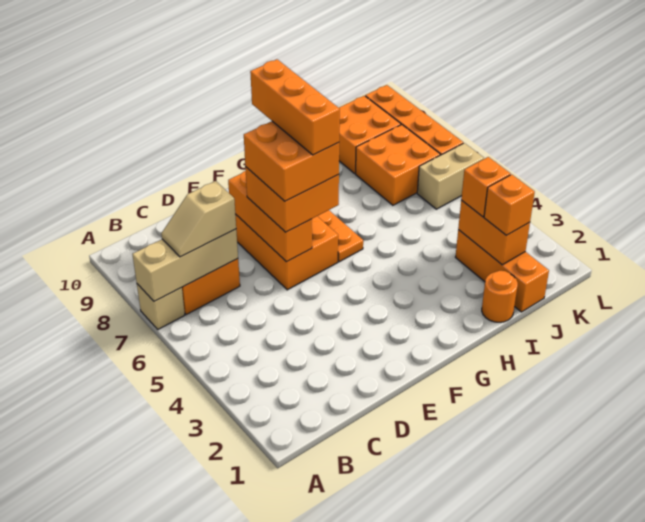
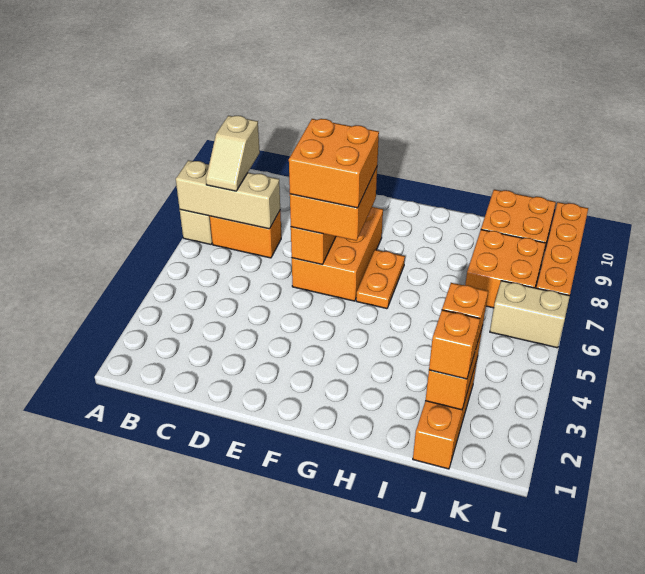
tan 1x2 slope [161,181,236,257] -> tan 1x2 slope turned to [206,116,260,191]
orange 1x3 brick [250,59,340,155] -> none
orange 1x1 round brick [482,271,518,322] -> none

